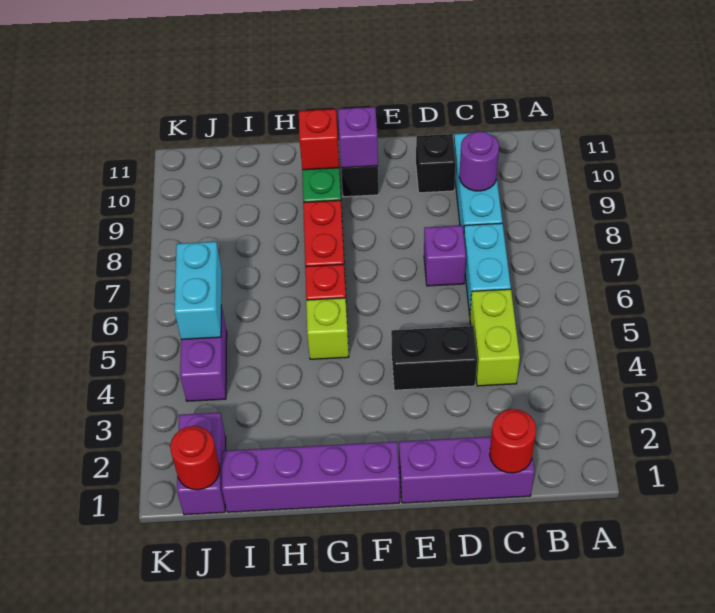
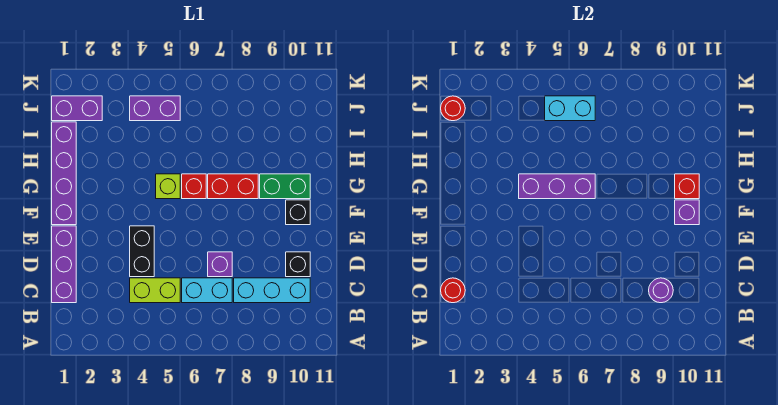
none -> purple 1x3 brick [519,174,595,199]

